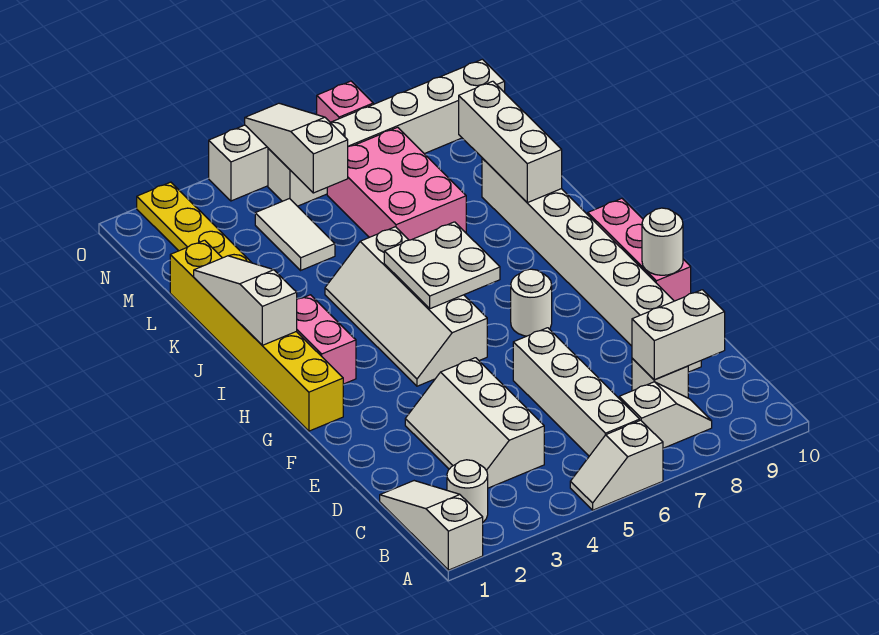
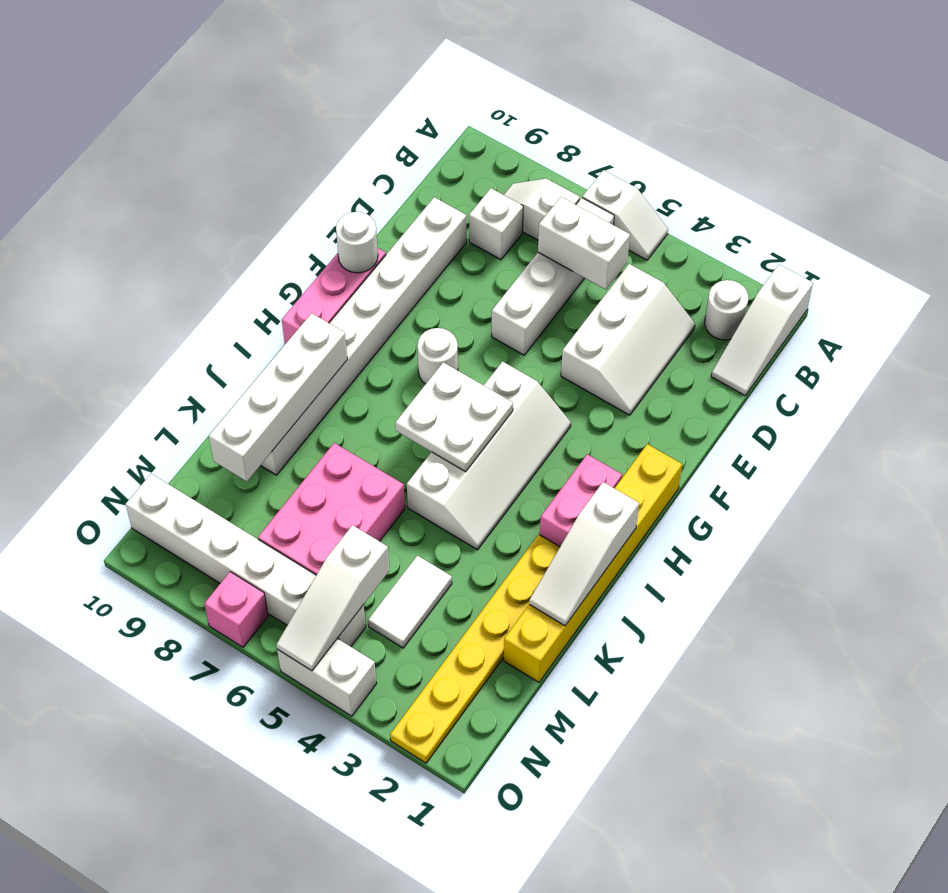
white 1x2 brick [632,290,725,380] -> white 1x2 brick moved to [538,197,630,290]
white 1x3 brick [459,81,562,203] -> white 1x4 brick [209,313,347,481]

